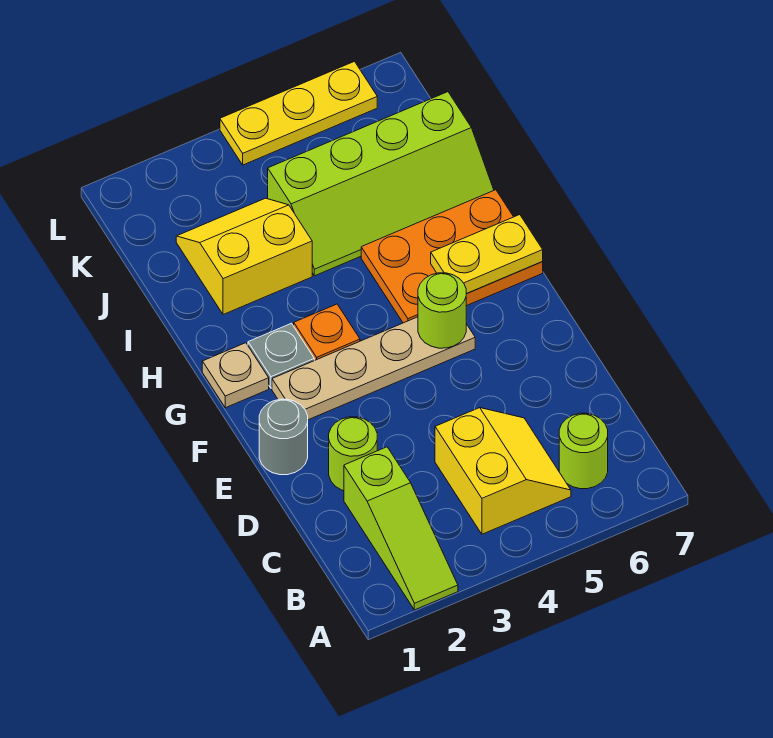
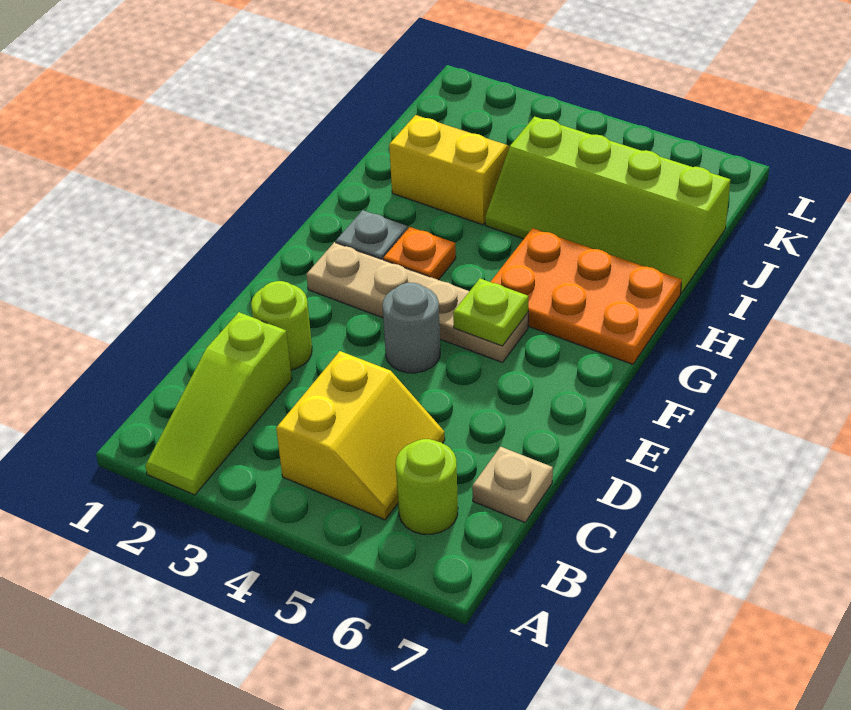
grey 1x1 round brick [259,399,308,475] -> grey 1x1 round brick moved to [383,283,440,373]
lime 1x1 round brick [418,273,466,348] -> lime 1x1 plate [453,279,528,346]
tan 1x1 plate [202,343,269,408] -> tan 1x1 plate moved to [472,447,553,522]
yellow 1x2 plate [431,215,543,294] -> none
yellow 1x3 plate [220,61,377,165] -> none

